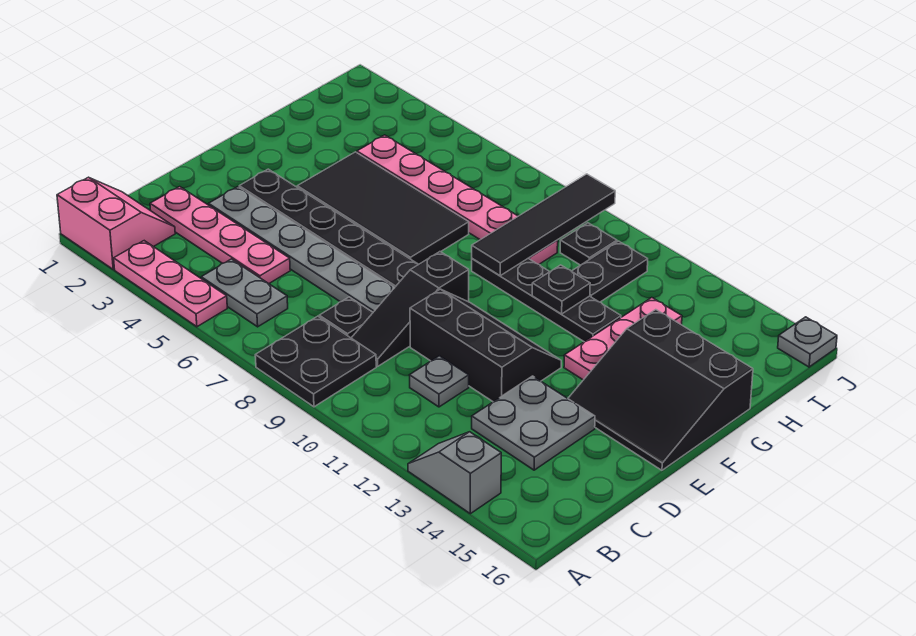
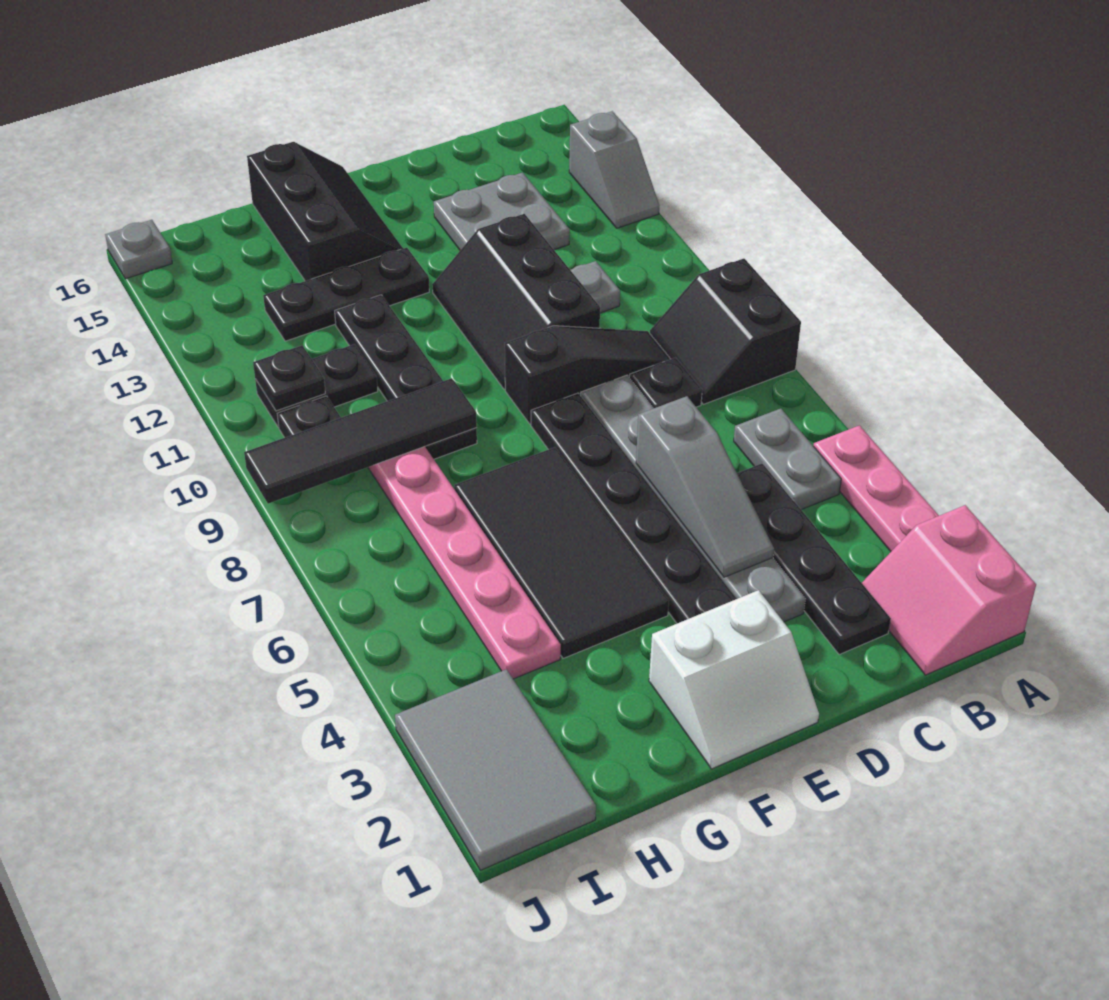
black 2x2 plate [255,316,376,407] -> black 2x2 slope [650,259,801,404]
pink 1x4 plate [150,187,290,284] -> black 1x4 plate [737,463,891,655]
none -> grey 1x3 slope [636,396,774,577]
none -> white 2x2 slope [649,590,819,769]
black 3x3 slope [568,310,753,470] -> black 2x3 slope [247,142,403,281]
pink 1x3 plate [564,298,682,380] -> black 1x3 plate [263,248,429,341]
black 1x1 plate [532,265,590,314] -> black 1x1 plate moved to [253,345,325,411]
none -> grey 2x3 tile [395,669,596,870]

